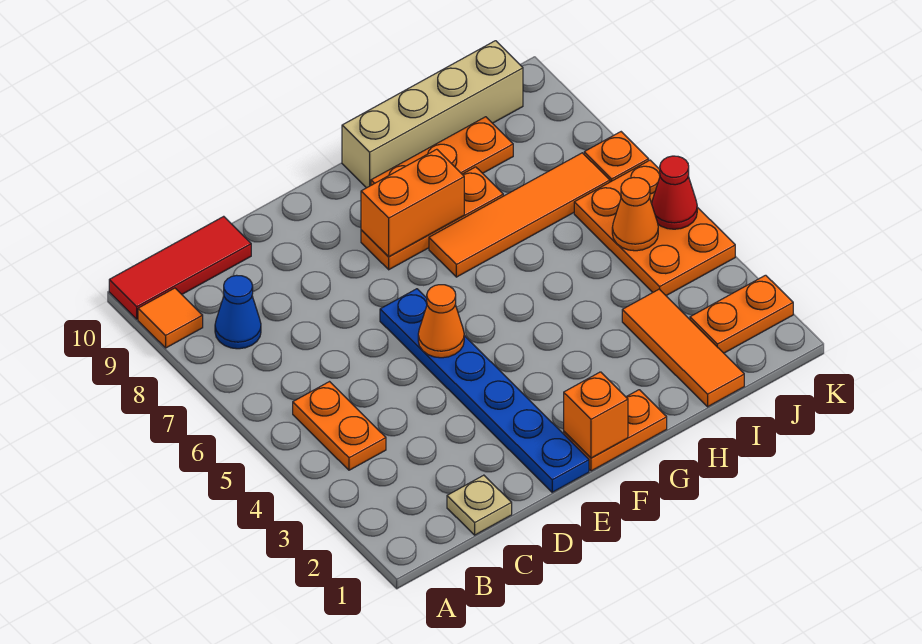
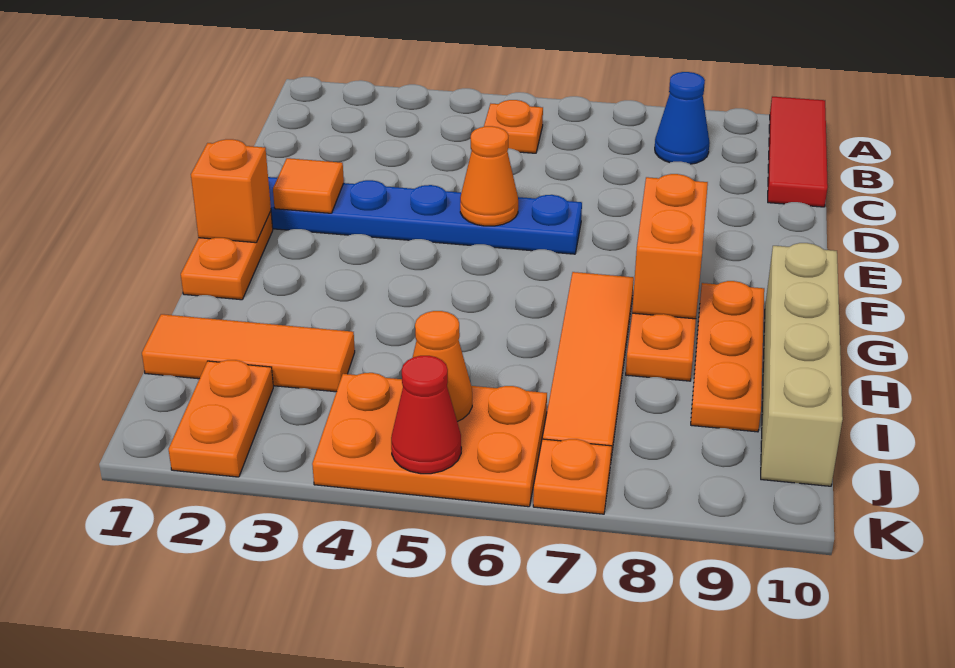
orange 1x1 tile [138,288,203,348] -> orange 1x1 tile moved to [273,158,344,213]
orange 1x2 plate [293,382,386,470] -> orange 1x1 plate [484,100,543,153]
tan 1x1 plate [447,475,512,535] -> none

